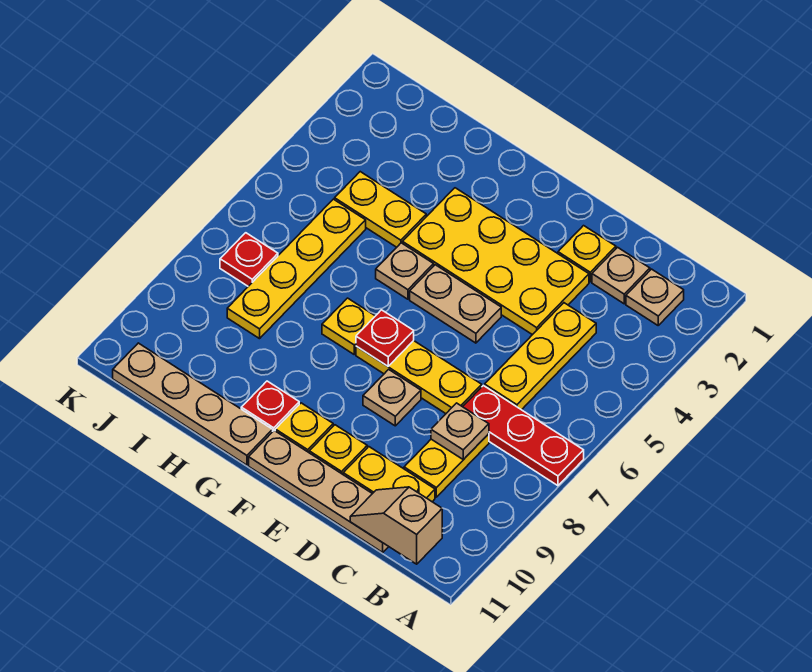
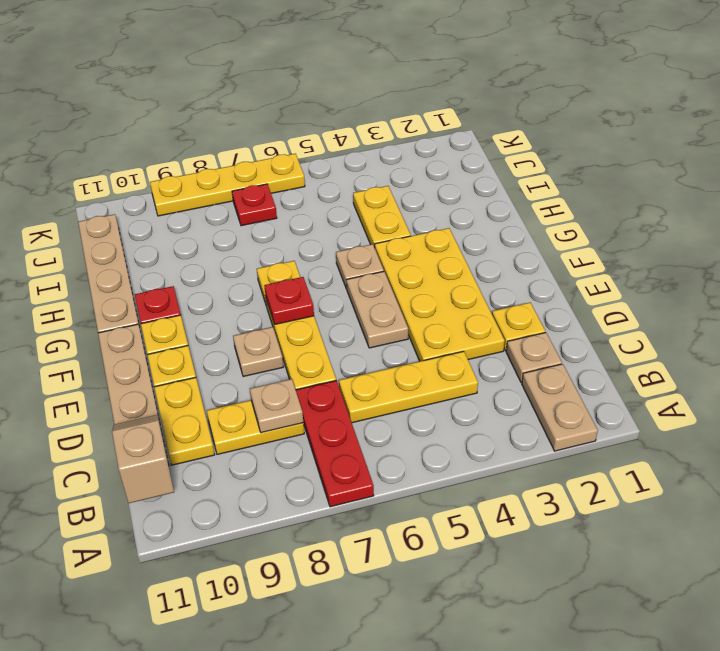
tan 1x1 plate [626,269,684,325] -> tan 1x2 plate [522,364,598,451]
yellow 1x4 plate [227,199,366,339] -> yellow 1x4 plate moved to [150,154,305,216]

